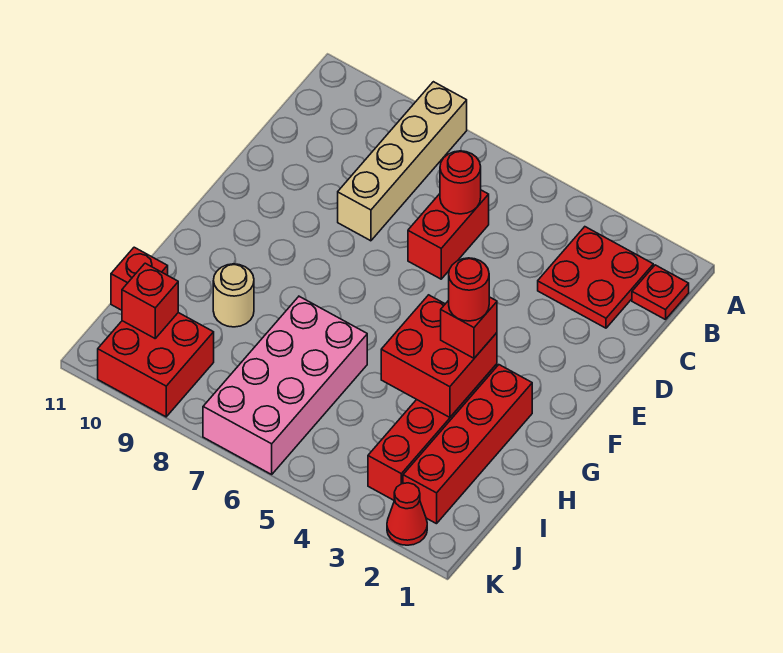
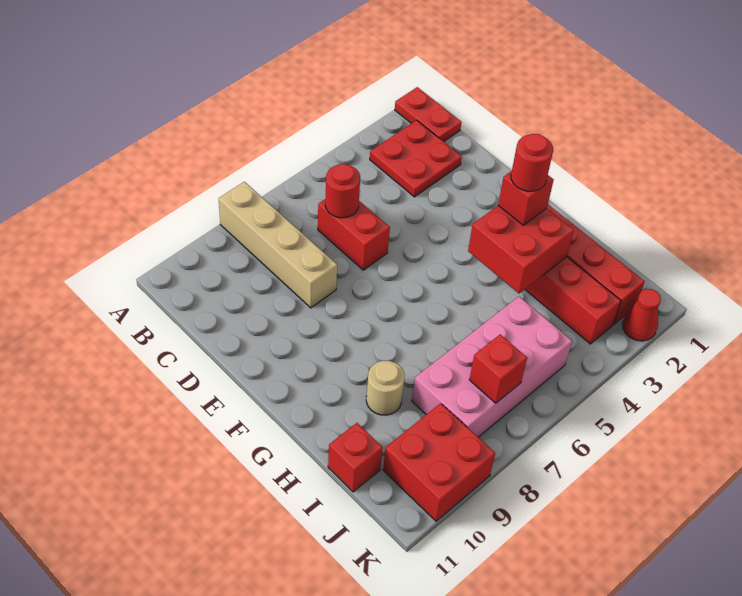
red 1x1 plate [632,265,689,320] -> red 1x2 plate [395,87,461,142]
pink 2x4 brick [203,296,367,474] -> pink 2x4 brick turned to [412,297,572,437]
red 1x1 brick [122,263,178,338] -> red 1x1 brick moved to [469,334,527,403]

